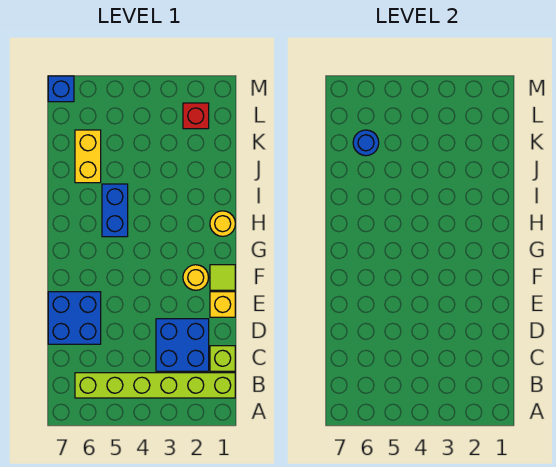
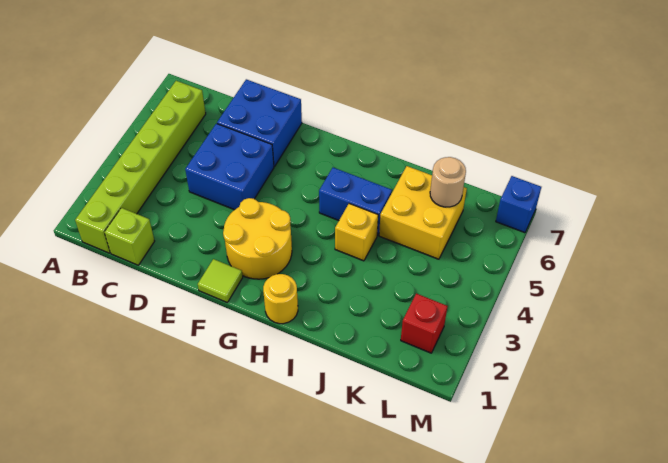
blue 2x2 brick [156,319,209,371] -> blue 2x2 brick moved to [185,124,274,210]
yellow 1x1 brick [210,292,235,317] -> yellow 1x1 brick moved to [335,204,378,261]
yellow 1x1 round brick [183,265,209,290] -> yellow 2x2 round brick [223,198,292,279]
yellow 1x2 brick [75,130,101,183] -> yellow 2x2 brick [379,166,467,259]
blue 1x1 round brick [353,130,379,156] -> tan 1x1 round brick [430,157,466,207]

